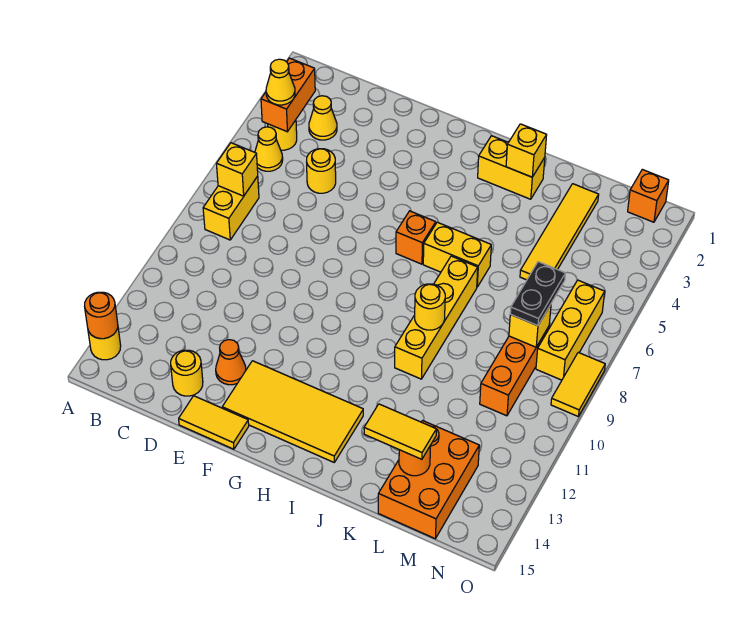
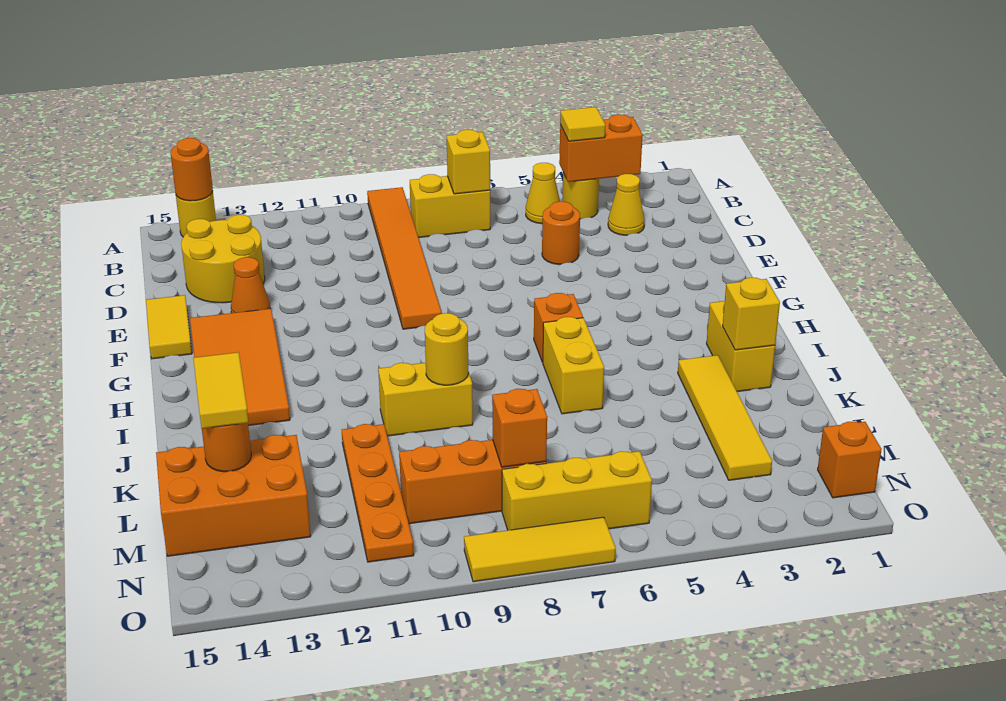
none -> orange 1x6 tile [367,187,442,329]
yellow 1x1 cone [266,59,295,105] -> yellow 1x1 tile [560,107,605,141]
yellow 1x1 round brick [307,149,336,193] -> orange 1x1 round brick [542,202,580,265]
yellow 1x1 round brick [171,350,203,396] -> yellow 2x2 round brick [181,215,265,303]
yellow 2x4 tile [222,361,363,462] -> orange 2x4 tile [190,309,290,426]
yellow 1x4 brick [395,256,478,379] -> yellow 1x2 brick [378,363,473,436]
none -> orange 1x4 plate [342,424,414,562]
yellow 1x4 tile [520,184,599,280] -> yellow 1x4 tile turned to [678,355,772,480]
black 1x2 plate [510,262,565,326] -> none
yellow 1x1 brick [509,305,551,347] -> orange 1x1 brick [492,389,547,467]
yellow 1x2 tile [551,352,605,416] -> yellow 1x3 tile [464,517,616,582]

